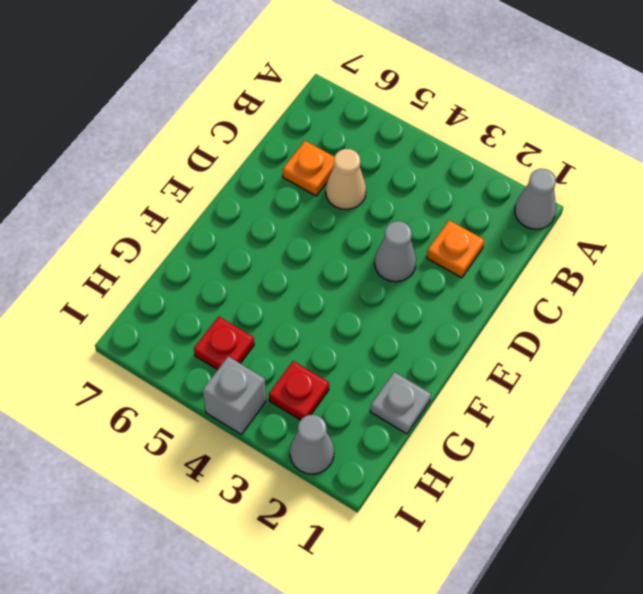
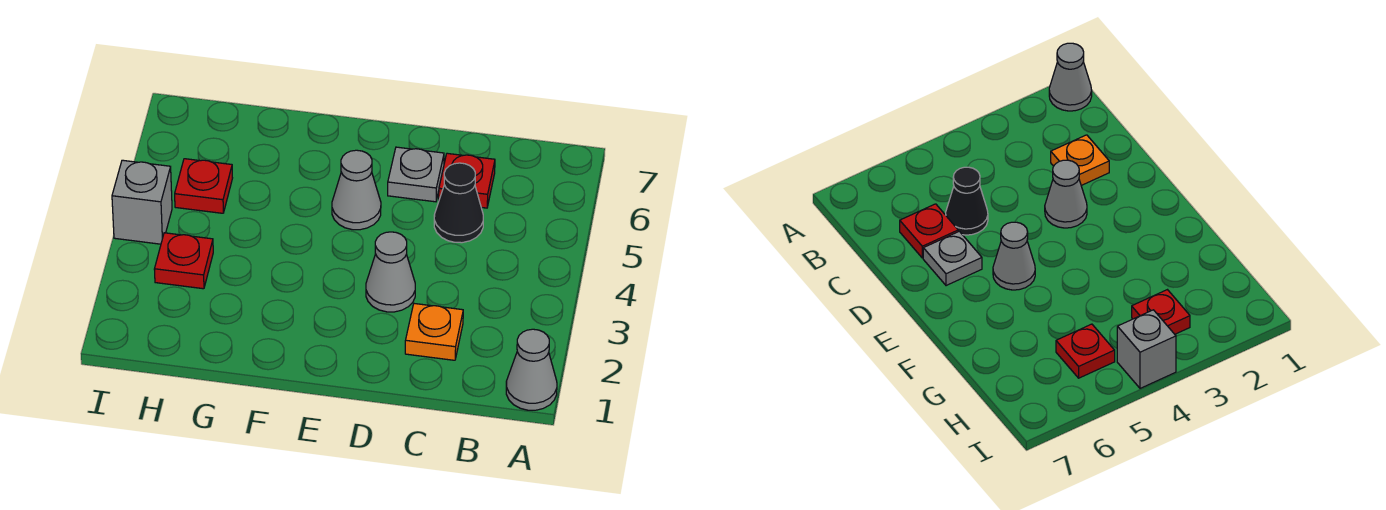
tan 1x1 cone [326,149,366,210] -> black 1x1 cone [434,163,483,243]
orange 1x1 plate [283,141,335,196] -> red 1x1 plate [439,153,495,208]
grey 1x1 plate [370,372,431,434] -> grey 1x1 plate moved to [388,147,444,202]
grey 1x1 cone [290,415,334,474] -> grey 1x1 cone moved to [332,150,381,230]

